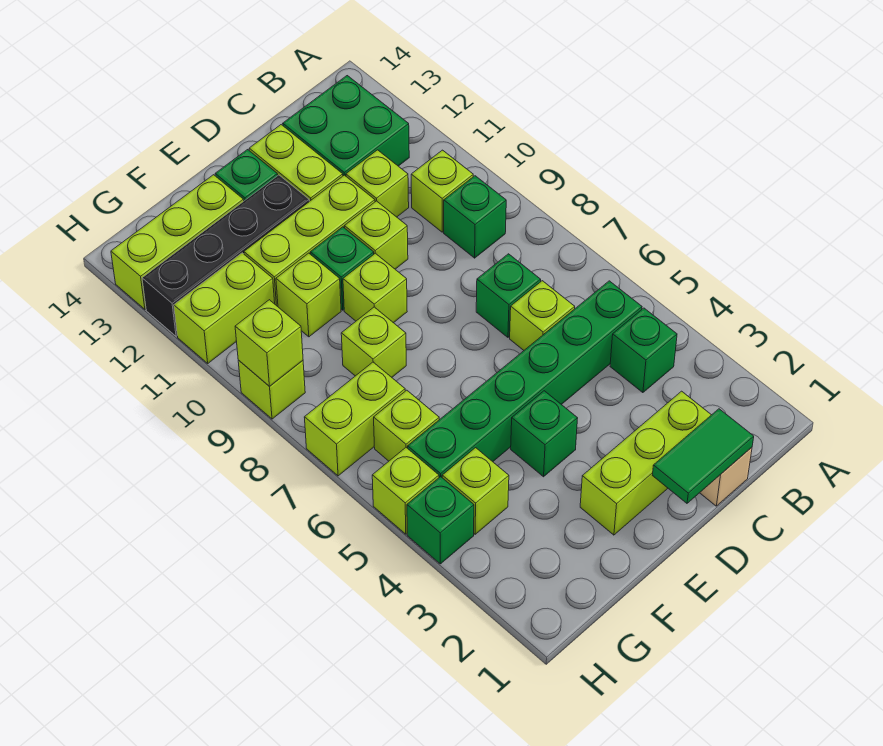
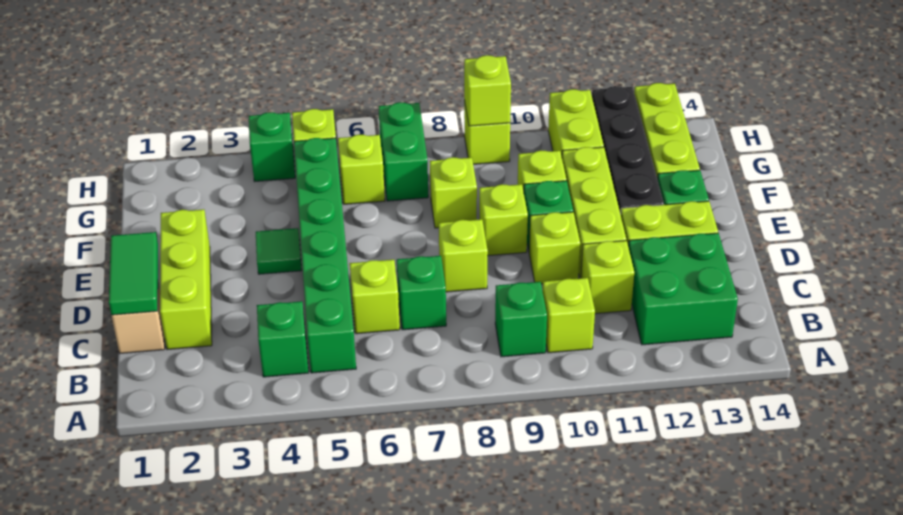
green 1x1 brick [511,391,578,477] -> green 1x1 tile [256,228,302,274]
lime 1x1 brick [442,448,509,534] -> lime 1x1 brick moved to [439,219,488,292]
lime 1x2 brick [304,362,405,476] -> green 1x2 brick [378,102,428,201]

